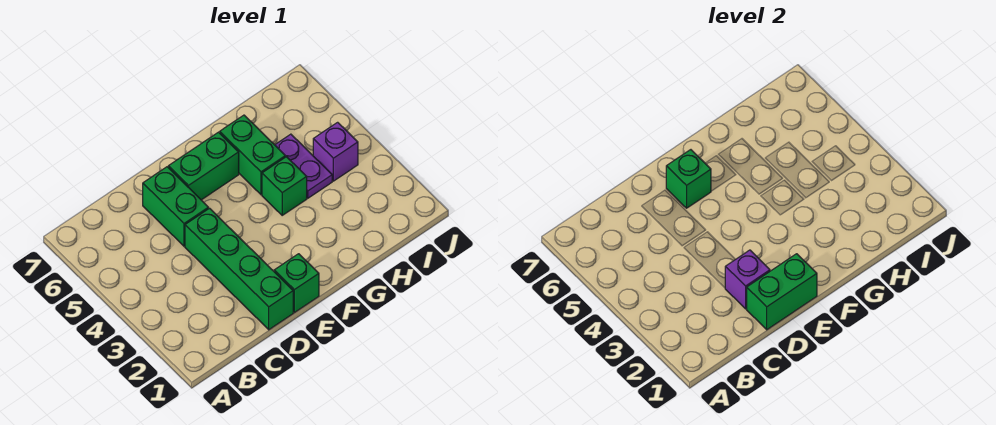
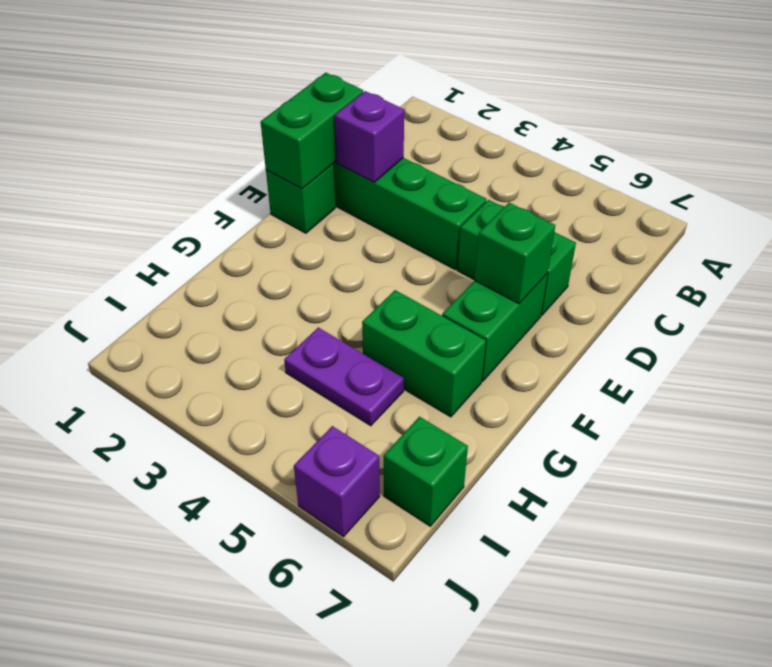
green 1x1 brick [262,157,307,215] -> green 1x1 brick moved to [384,417,468,526]
purple 1x1 brick [313,122,358,181] -> purple 1x1 brick moved to [294,426,380,537]

